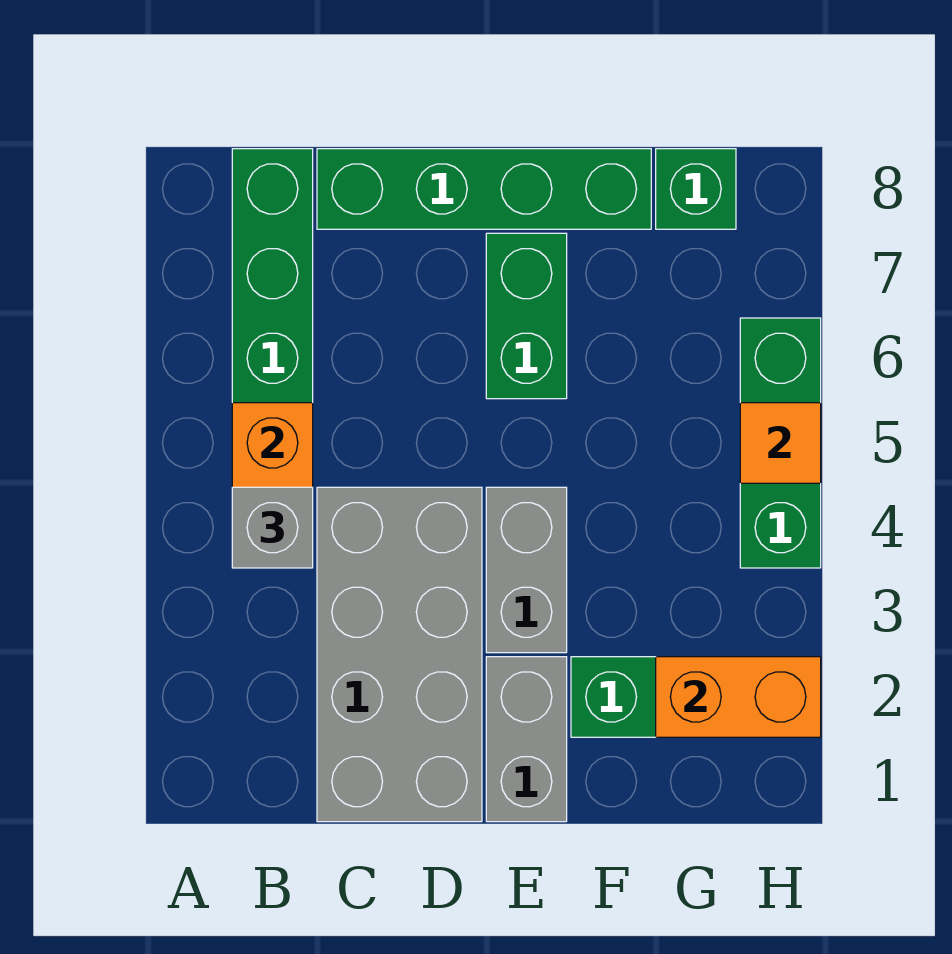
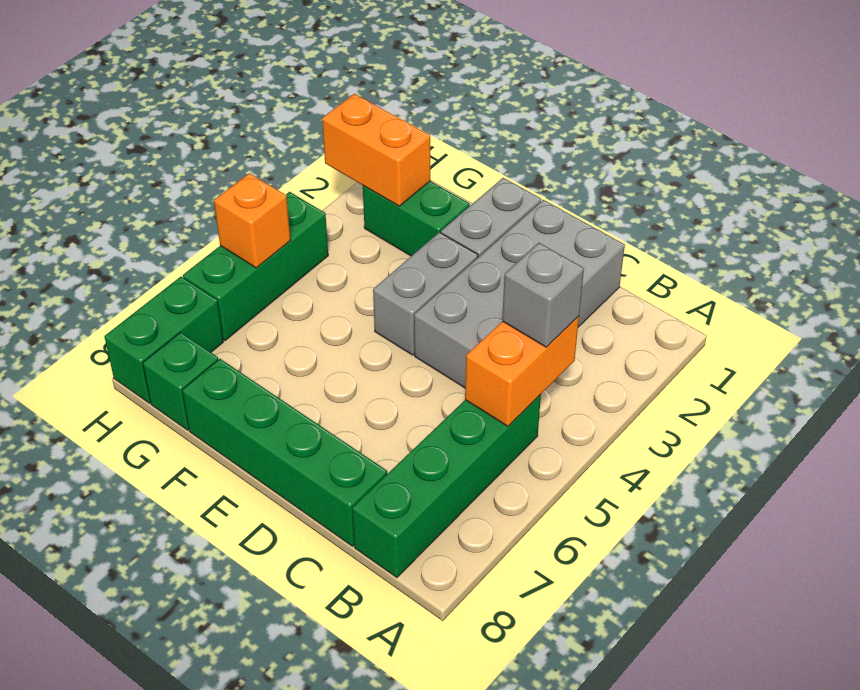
green 1x2 brick [486,233,567,399] -> green 1x2 brick moved to [104,277,223,403]
orange 1x1 tile [740,403,821,483] -> orange 1x1 brick [214,173,291,268]

